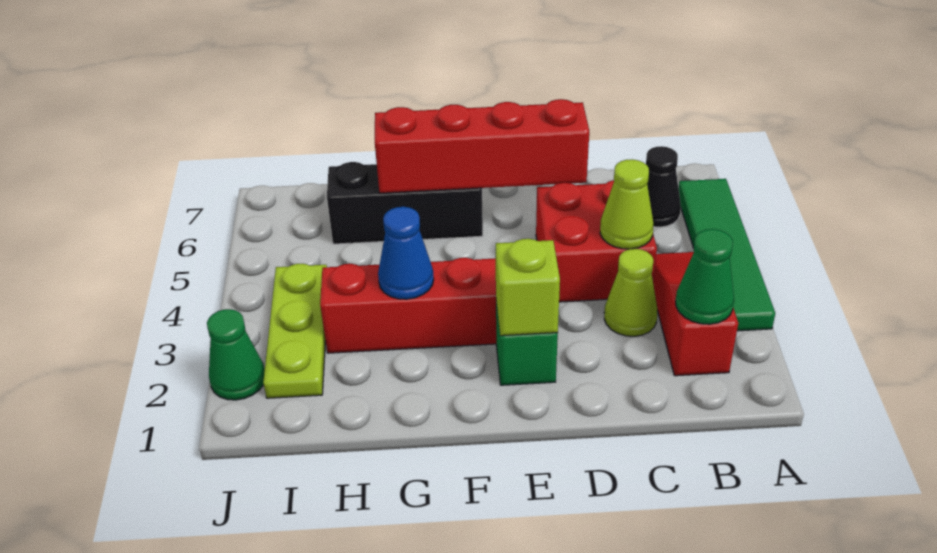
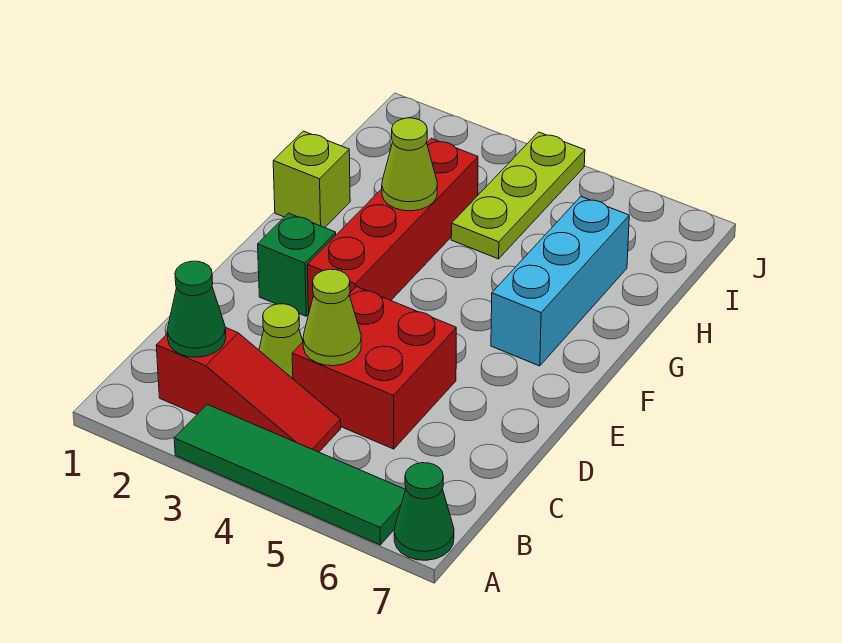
black 1x1 cone [646,146,681,227] -> none
red 1x4 brick [375,99,589,193] -> none
lime 1x1 brick [496,239,560,336] -> lime 1x1 brick moved to [273,131,350,228]
black 1x3 brick [327,162,483,244] -> cyan 1x3 brick [491,197,629,366]
blue 1x1 cone [378,207,434,299] -> lime 1x1 cone [382,118,437,211]
lime 1x3 plate [263,264,327,398] -> lime 1x3 plate turned to [451,132,585,259]
green 1x1 cone [207,309,265,400] -> green 1x1 cone moved to [394,463,454,560]

